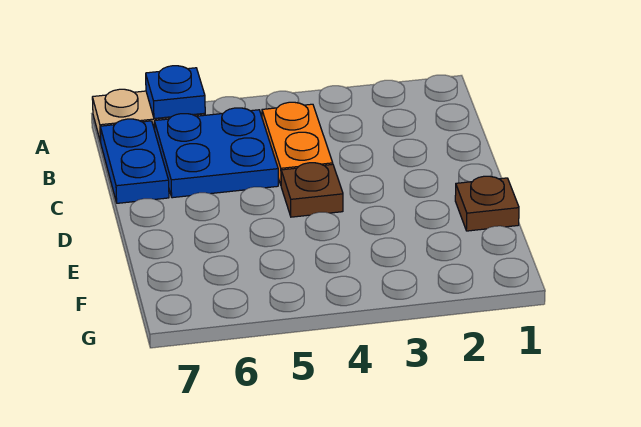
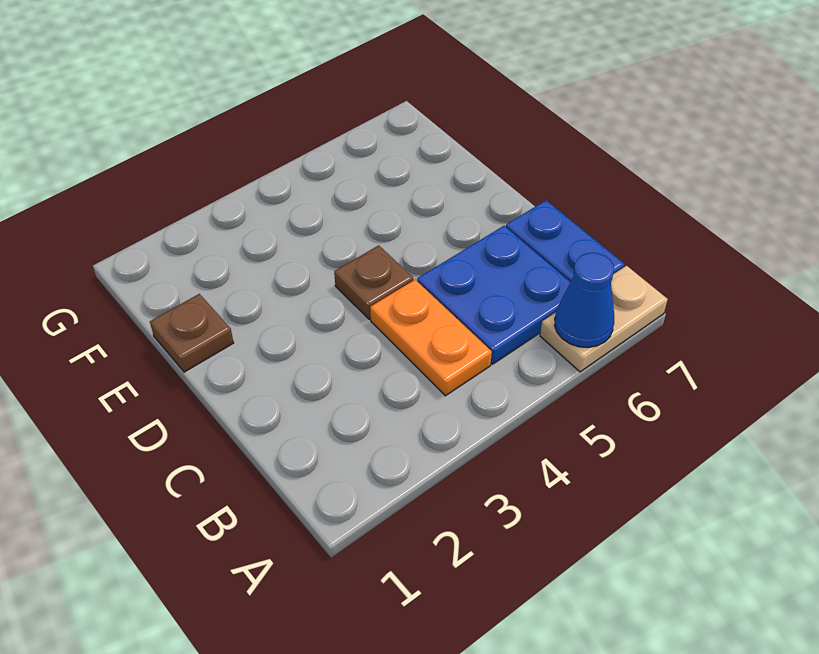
blue 1x1 plate [146,66,205,119] -> blue 1x1 cone [554,253,614,348]

